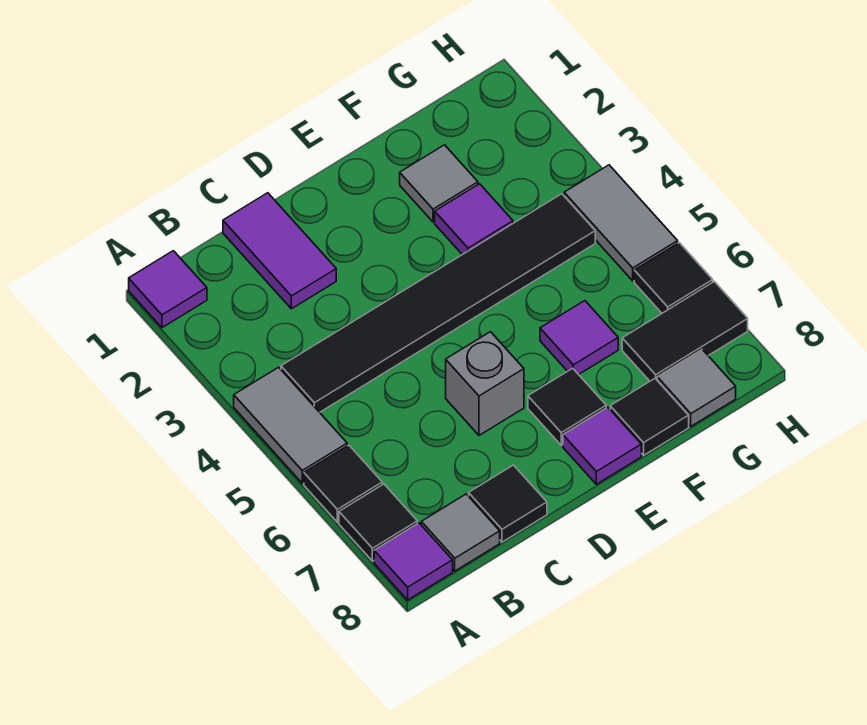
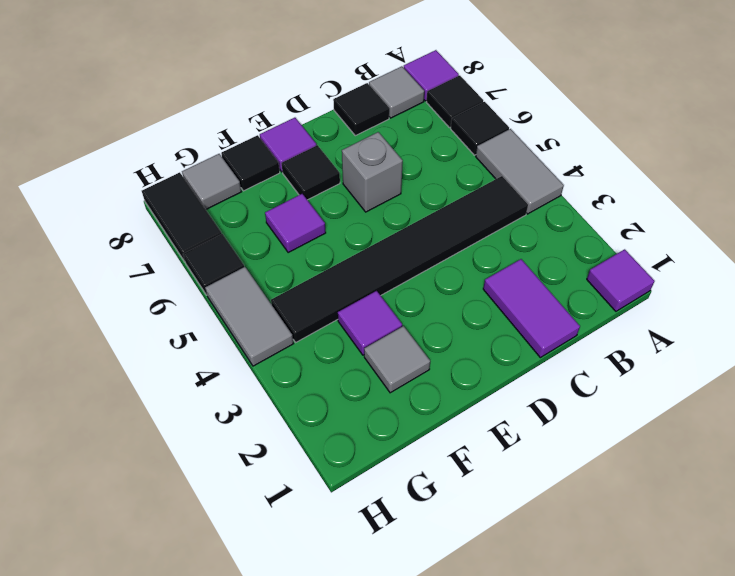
black 1x2 tile [622,282,748,381] -> black 1x2 tile turned to [142,172,222,262]

